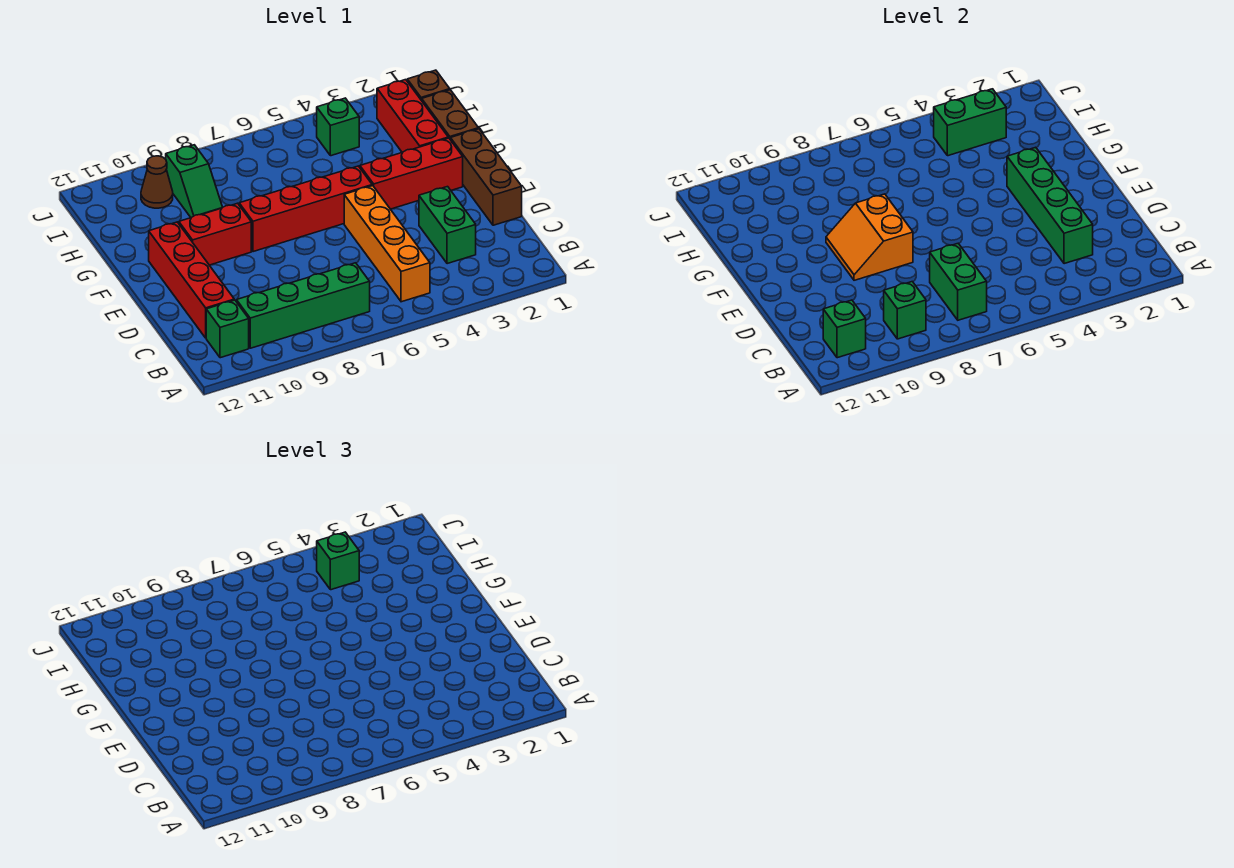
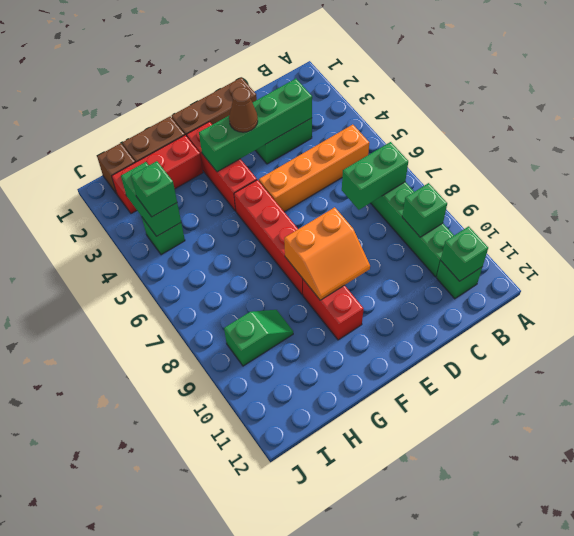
red 1x4 brick [149,222,234,338] -> none
brown 1x1 cone [141,156,173,208] -> brown 1x1 cone moved to [229,87,258,132]

